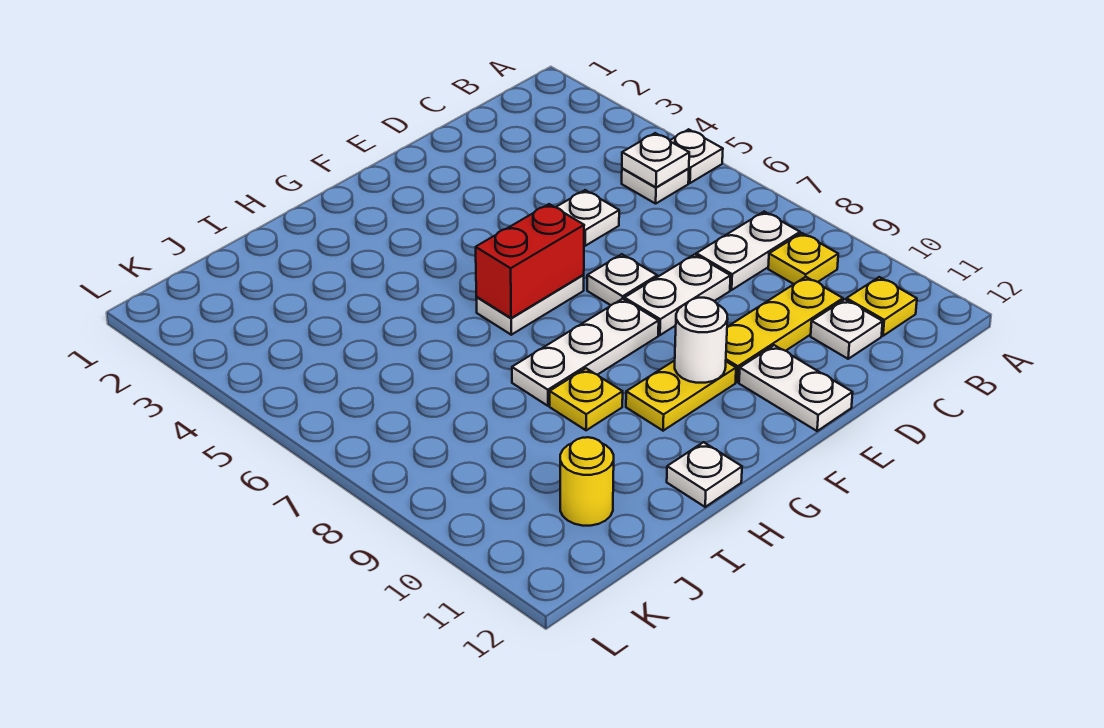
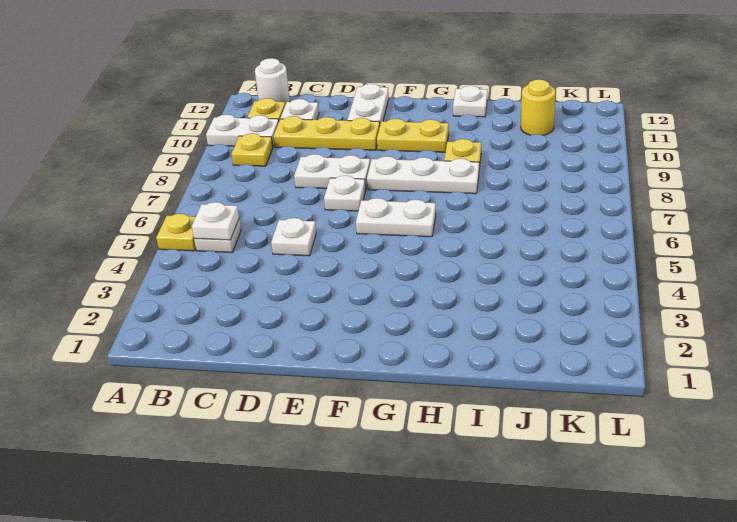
white 1x1 plate [670,129,723,183] -> yellow 1x1 plate [156,214,196,251]
white 1x2 plate [696,212,800,290] -> white 1x2 plate moved to [206,115,279,147]
red 1x2 brick [476,204,584,318] -> none
white 1x1 round brick [675,298,727,383] -> white 1x1 round brick moved to [255,58,290,104]

